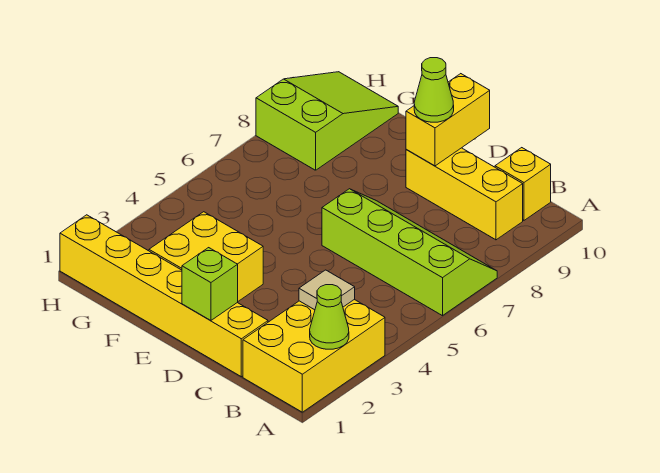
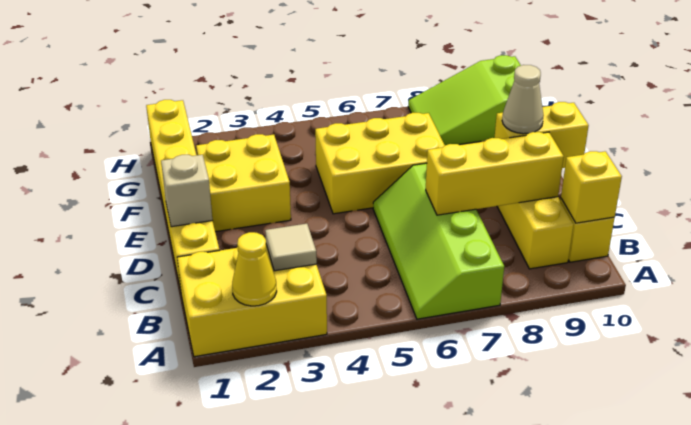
lime 1x1 cone [310,285,349,349] -> yellow 1x1 cone [232,232,277,306]
lime 2x4 slope [322,189,497,316] -> lime 2x4 slope turned to [373,163,504,319]
none -> yellow 1x1 brick [561,151,622,223]
none -> yellow 1x3 brick [426,132,564,215]
lime 1x1 brick [182,248,238,320] -> tan 1x1 brick [161,155,212,227]
lime 1x1 cone [414,58,454,122] -> tan 1x1 cone [502,65,544,134]
none -> yellow 2x3 brick [315,113,445,214]
lime 2x3 slope [256,72,398,170] -> lime 2x3 slope turned to [408,55,521,145]

